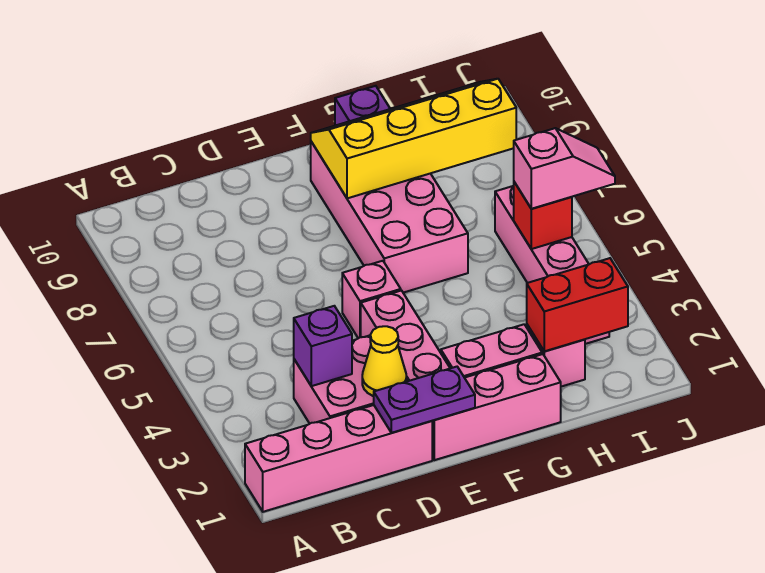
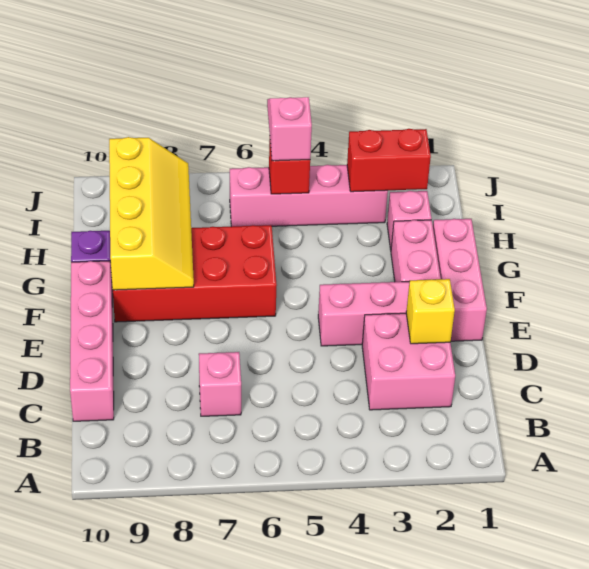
pink 1x4 brick [245,405,432,512] -> pink 1x4 brick moved to [70,261,114,421]
purple 1x1 brick [294,306,352,386] -> none
purple 1x2 plate [374,367,475,433] -> none
yellow 1x1 cone [362,326,406,396] -> yellow 1x1 brick [406,279,455,344]
pink 1x1 brick [342,261,401,338] -> pink 1x1 brick moved to [199,352,241,416]
pink 2x4 brick [311,142,468,293] -> red 2x4 brick [113,225,277,322]
yellow 2x4 slope [311,79,517,198] -> yellow 2x4 slope turned to [109,137,194,290]
red 1x2 brick [527,258,628,351] -> red 1x2 brick turned to [347,129,431,192]

